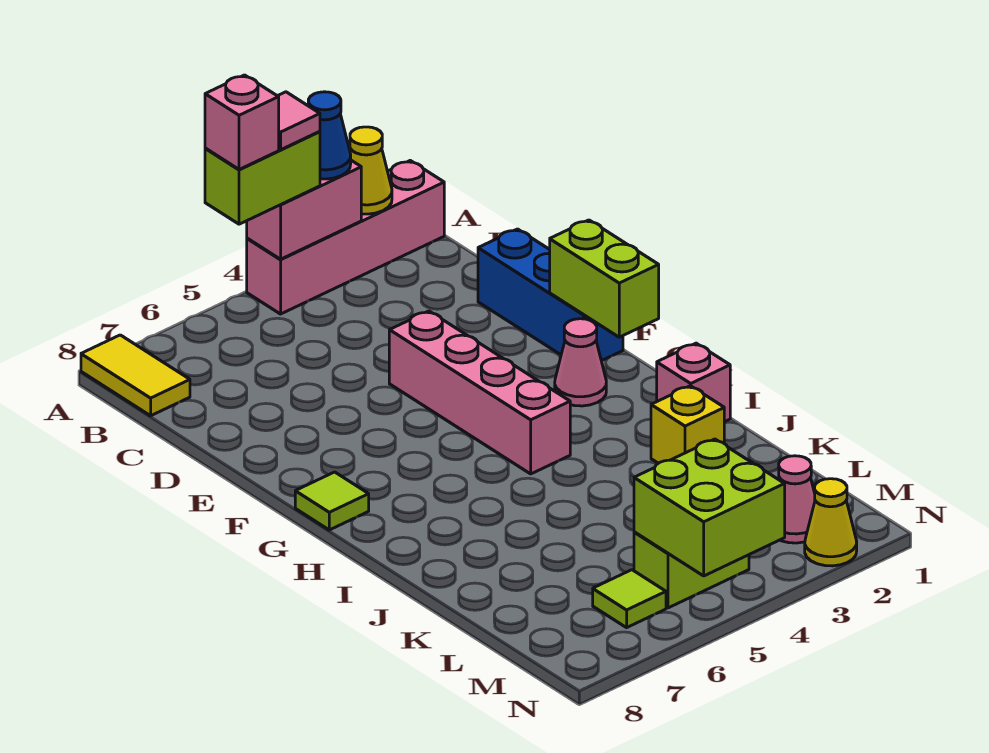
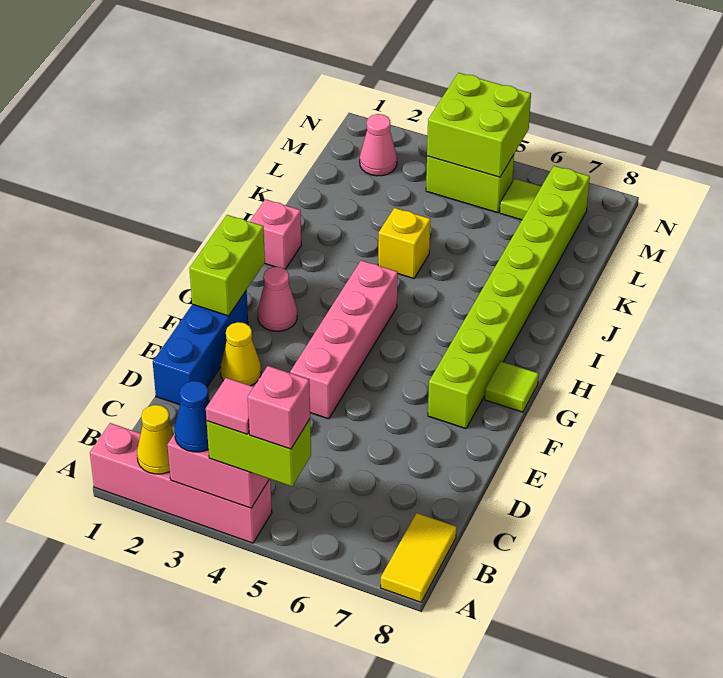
none -> lime 1x8 brick [428,166,590,429]
yellow 1x1 brick [651,386,724,463] -> yellow 1x1 brick moved to [378,208,430,279]
yellow 1x1 cone [805,479,857,566] -> yellow 1x1 cone moved to [221,322,261,386]

